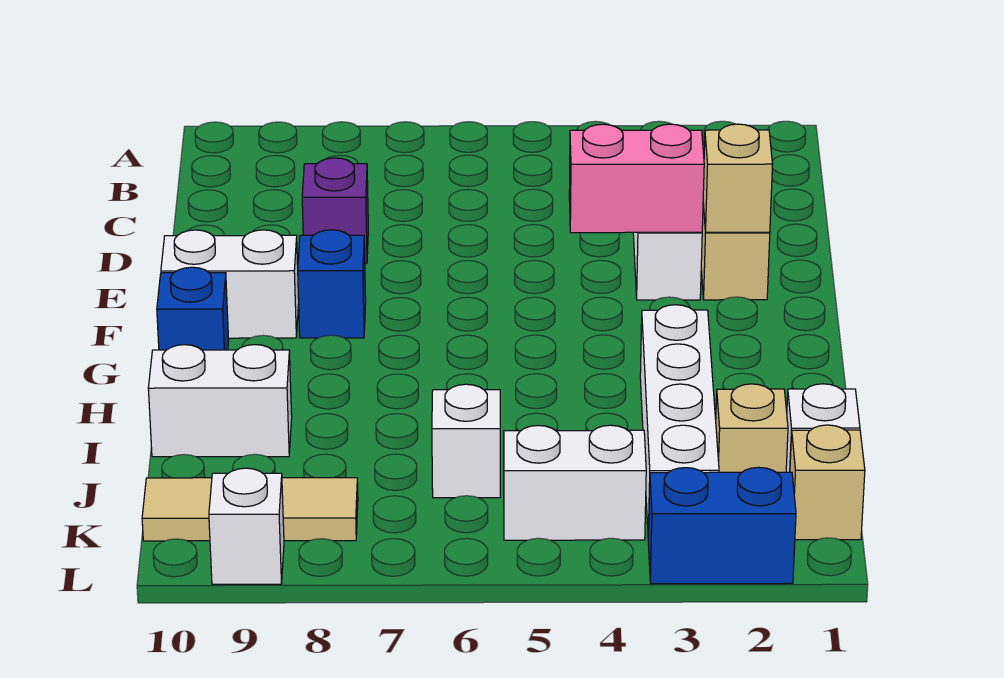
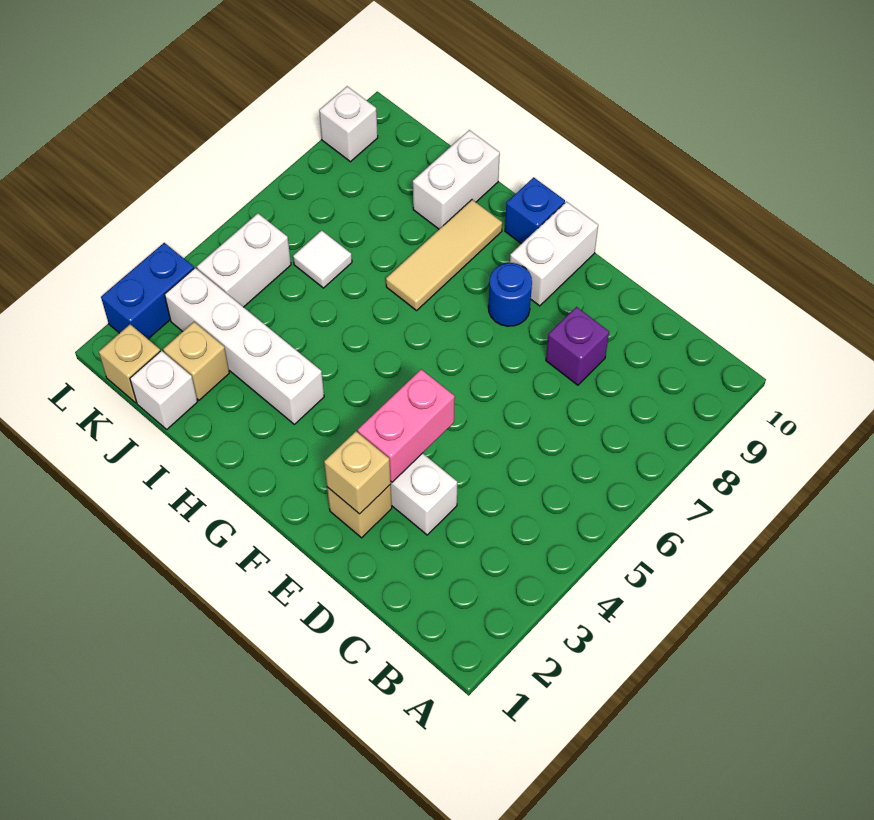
blue 1x1 brick [298,230,366,338] -> blue 1x1 round brick [488,263,532,326]
white 1x1 brick [432,384,500,498] -> white 1x1 tile [293,230,352,288]
tan 1x3 tile [142,478,358,541] -> tan 1x3 tile moved to [386,200,502,311]

